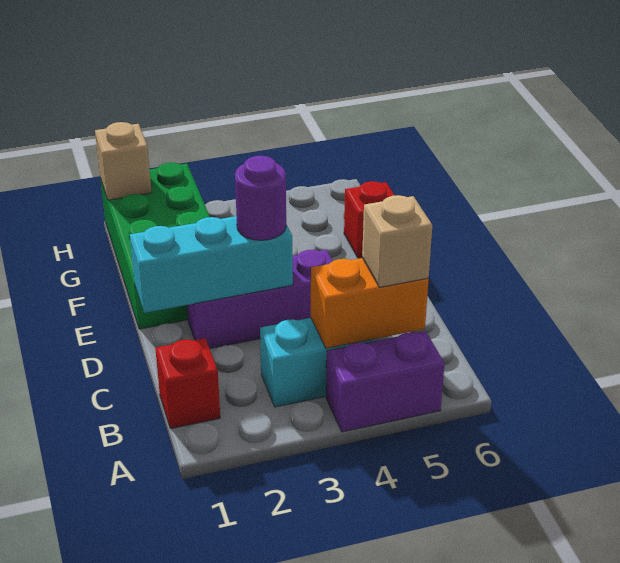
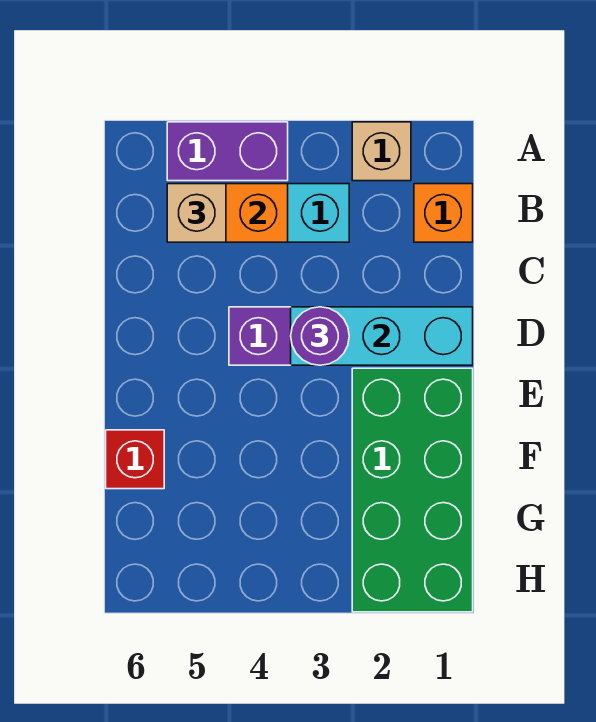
red 1x1 brick [155,338,220,429] -> orange 1x1 brick [414,184,473,242]
tan 1x1 brick [95,122,151,200] -> tan 1x1 brick moved to [352,122,411,181]

